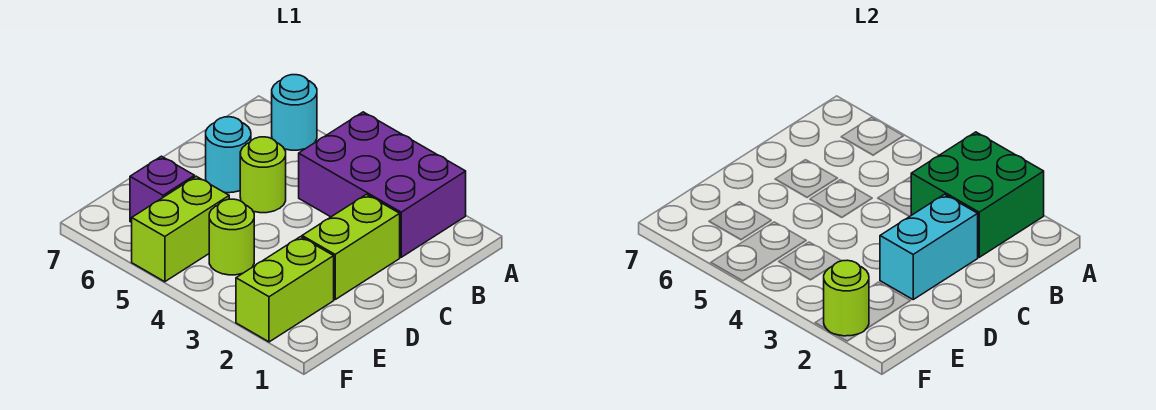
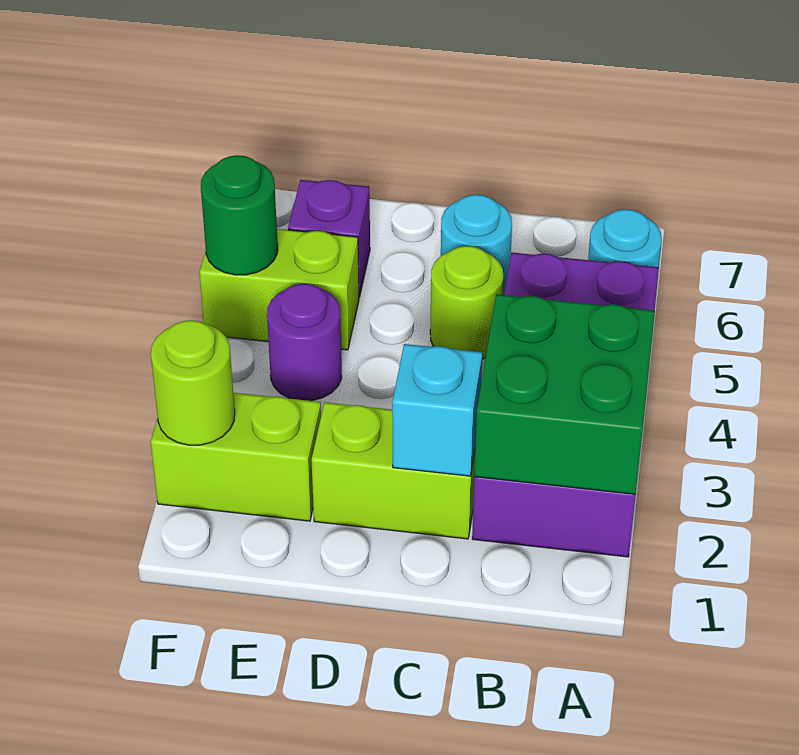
purple 2x3 brick [299,112,466,257] -> purple 2x4 brick [472,252,659,557]
cyan 1x2 brick [880,194,978,299] -> cyan 1x1 brick [392,344,482,476]
lime 1x1 round brick [209,199,254,275] -> purple 1x1 round brick [267,284,342,401]
none -> green 1x1 round brick [201,155,278,275]

